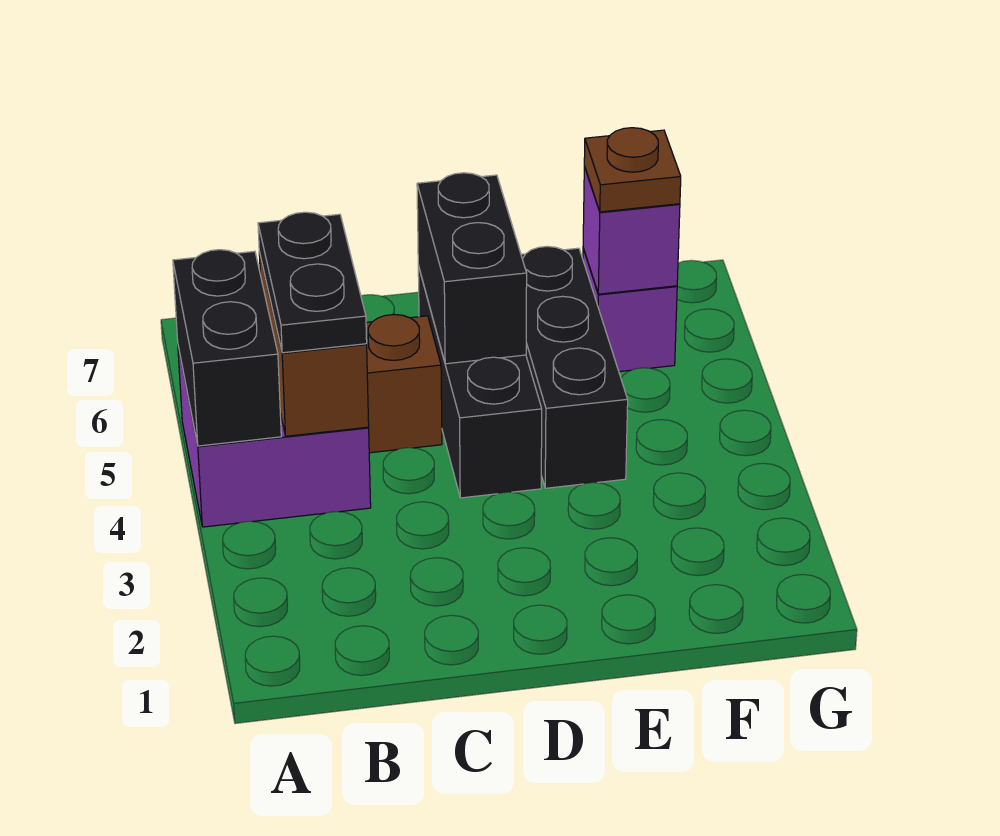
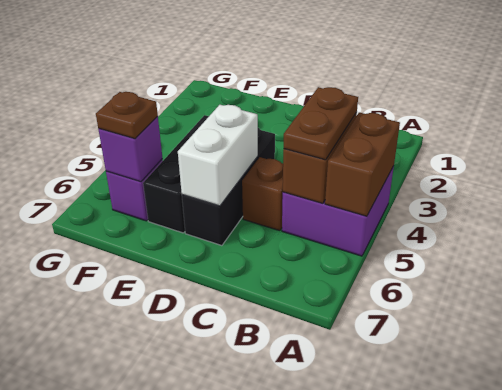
black 1x2 brick [173,250,281,446] -> brown 1x2 brick [325,112,400,216]
black 1x2 plate [258,212,367,353] -> brown 1x2 plate [284,87,358,160]
black 1x2 brick [417,173,527,364] -> white 1x2 brick [178,105,258,206]

